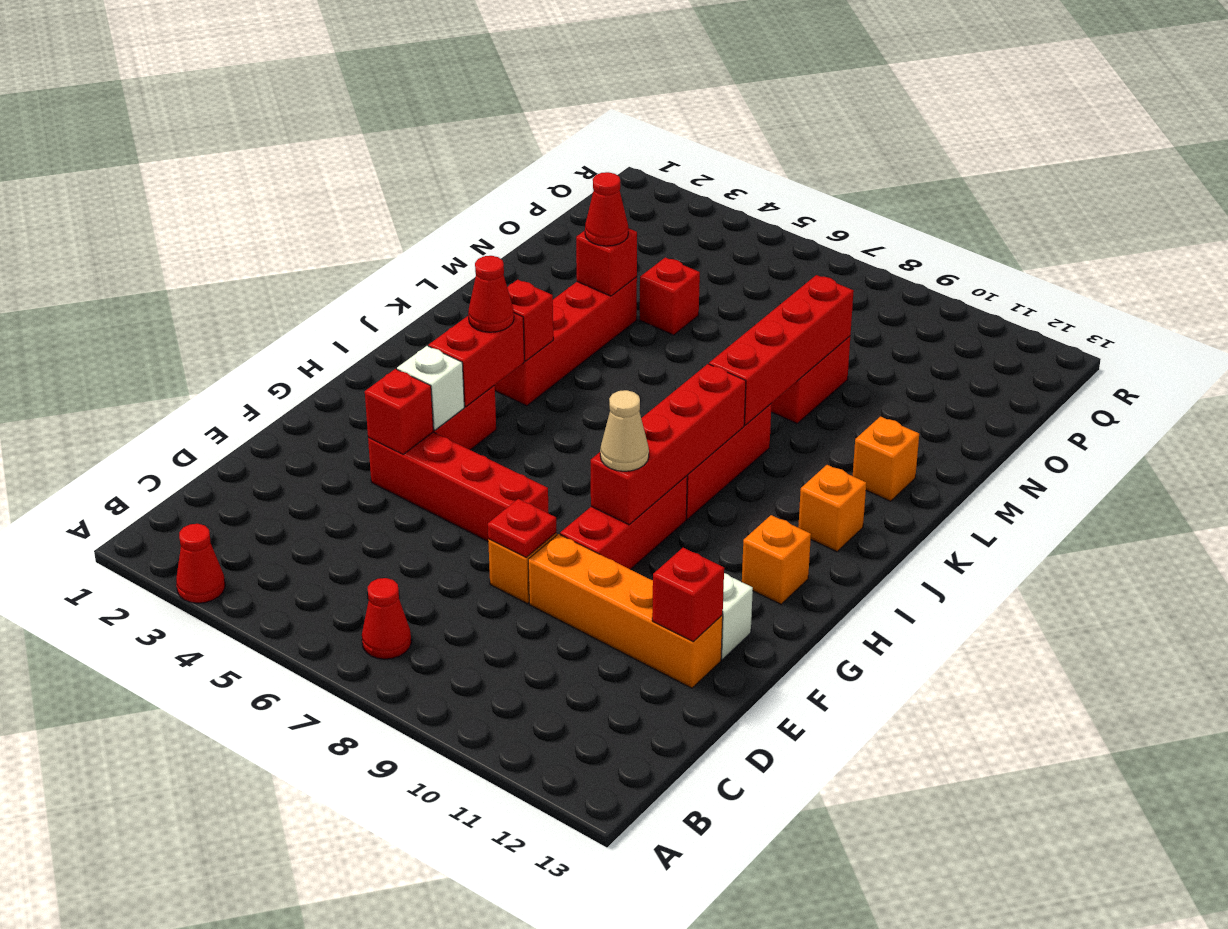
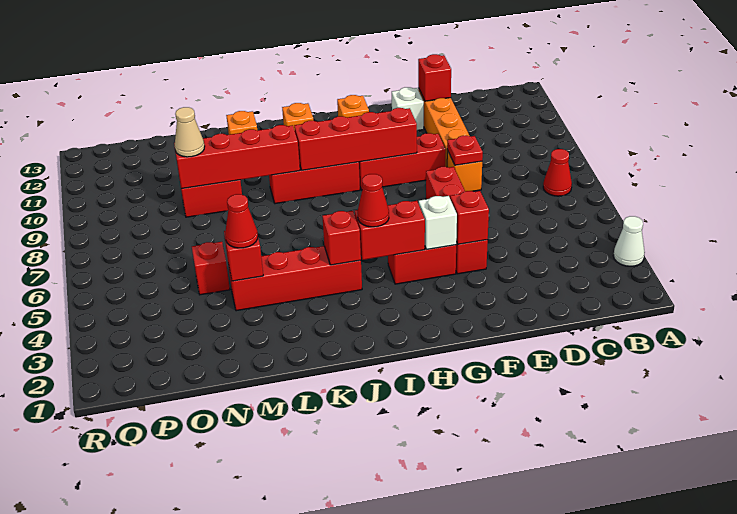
red 1x1 cone [176,524,225,603] -> white 1x1 cone [613,216,645,266]
tan 1x1 cone [600,390,649,471] -> tan 1x1 cone moved to [174,107,205,157]

